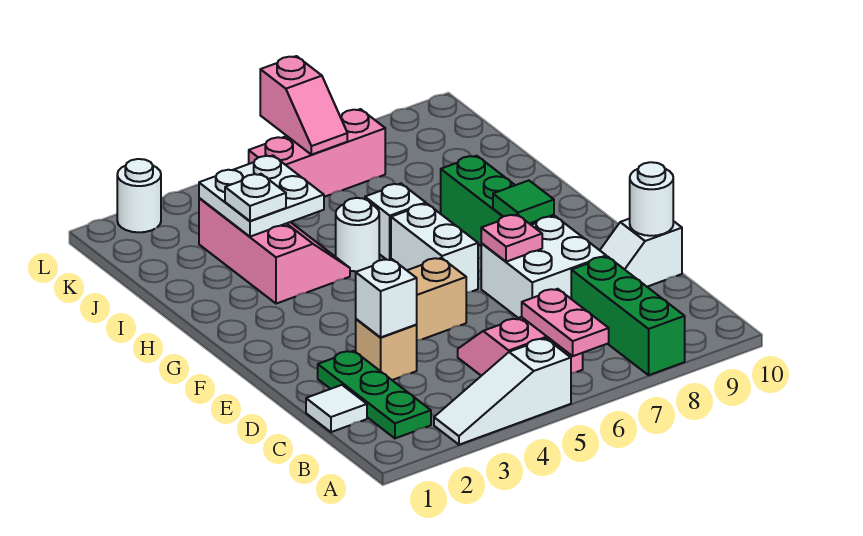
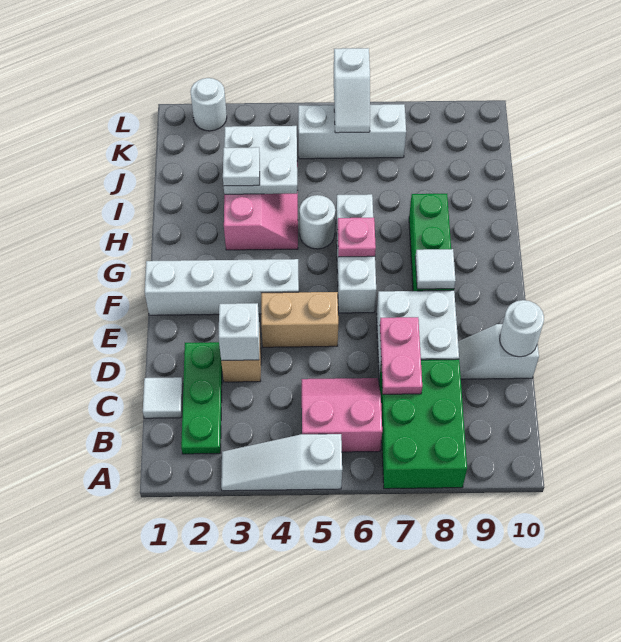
pink 1x2 plate [522,289,609,356] -> pink 1x2 plate moved to [380,317,422,394]
green 1x3 brick [571,256,685,375] -> green 2x3 brick [379,359,467,489]
pink 1x1 plate [481,214,542,262] -> pink 1x1 plate moved to [337,218,376,257]
none -> white 1x4 brick [145,259,299,315]
green 1x1 tile [493,181,554,224] -> white 1x1 tile [415,249,456,289]
pink 1x3 brick [249,109,385,197] -> white 1x3 brick [298,104,406,159]
pink 1x2 slope [260,56,347,155] -> white 1x2 slope [334,48,370,133]

